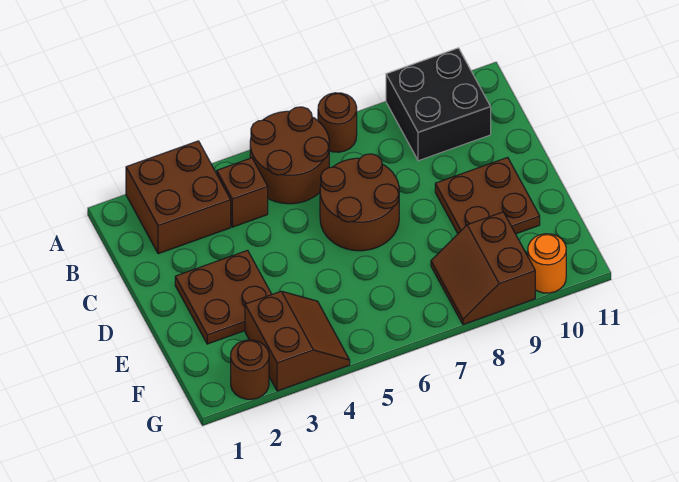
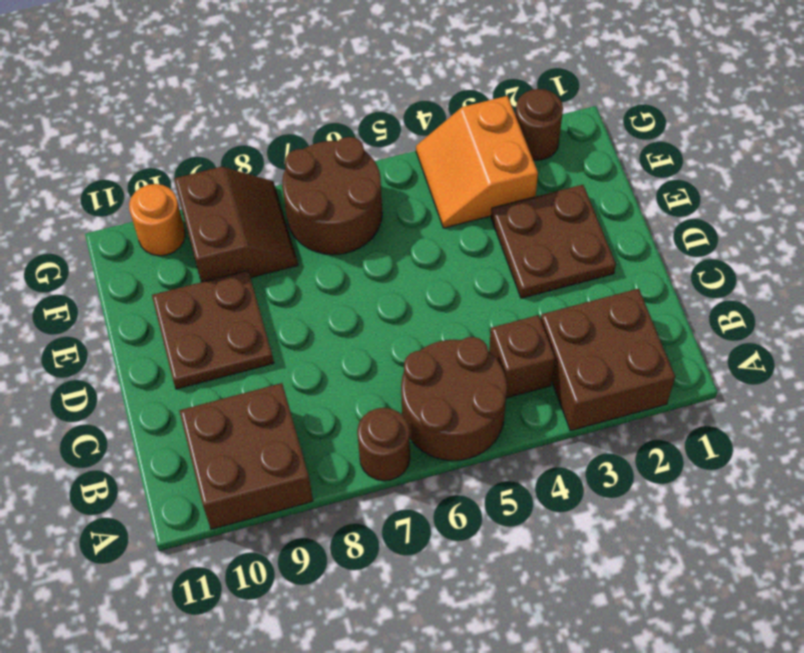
black 2x2 brick [386,48,491,161] -> brown 2x2 brick [179,383,313,529]
brown 2x2 round brick [320,154,399,251] -> brown 2x2 round brick moved to [282,137,382,255]
brown 2x2 slope [245,291,350,391] -> orange 2x2 slope [416,96,538,228]

